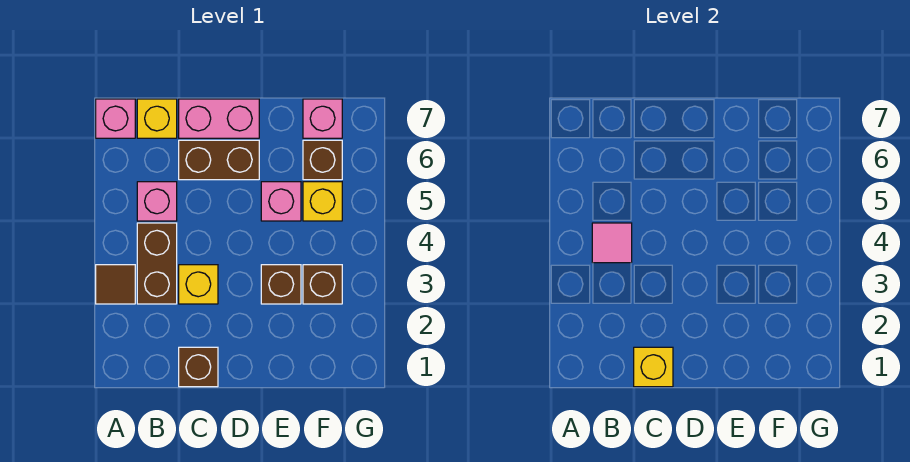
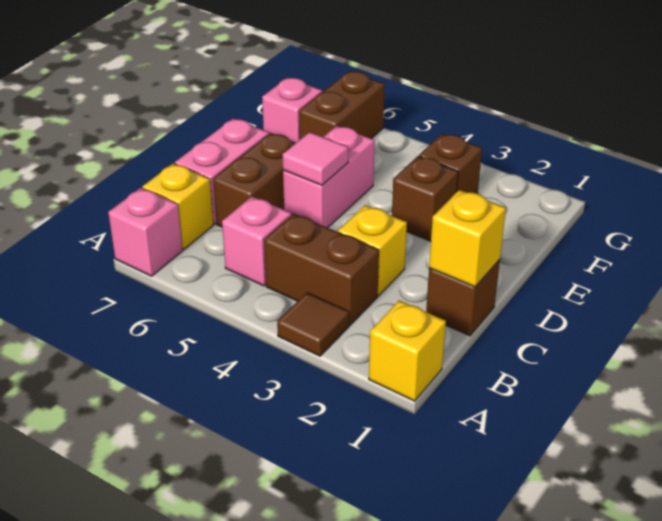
pink 1x1 tile [592,223,632,263] -> pink 1x1 tile moved to [282,132,348,185]
pink 1x1 brick [261,182,301,221] -> pink 1x2 brick [283,126,375,228]
yellow 1x1 brick [303,182,342,221] -> yellow 1x1 brick moved to [369,300,446,401]
brown 1x1 brick [303,140,342,180] -> brown 1x2 brick [299,71,385,139]

